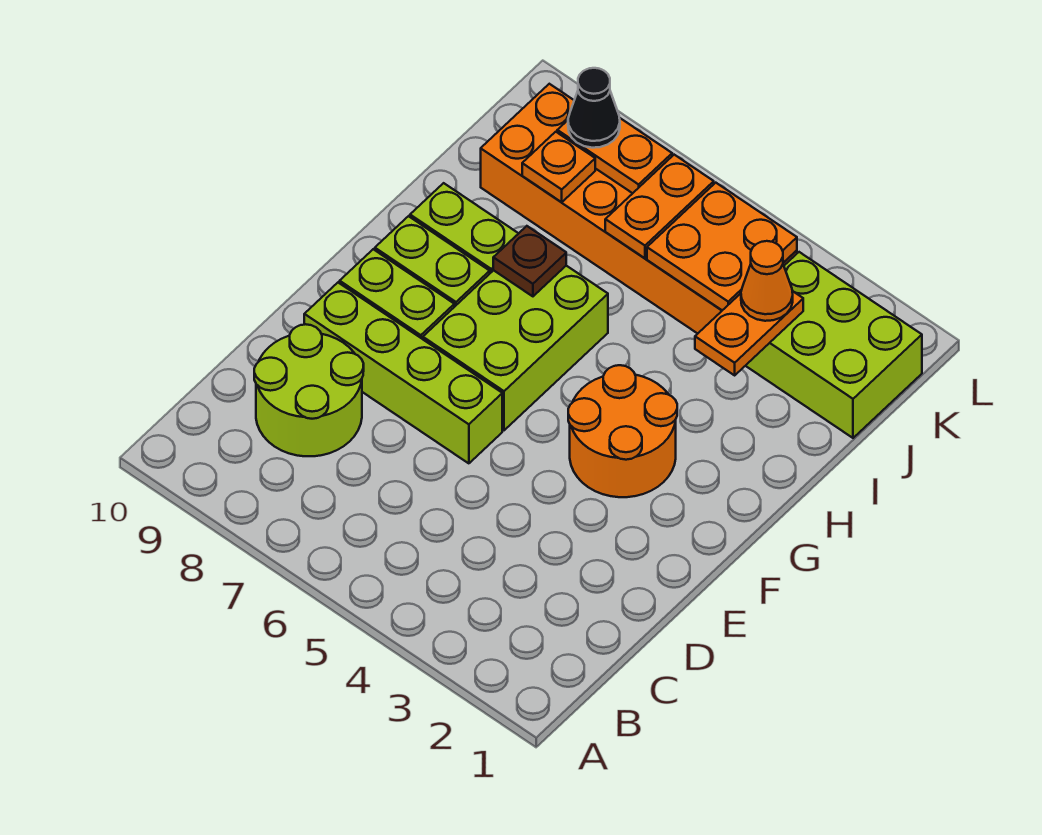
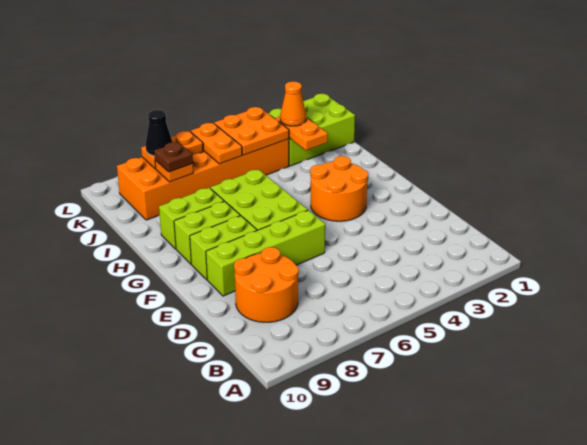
lime 2x2 round brick [254,324,364,456] -> orange 2x2 round brick [234,247,299,322]
brown 1x1 plate [493,226,566,296] -> brown 1x1 plate moved to [154,142,193,172]

